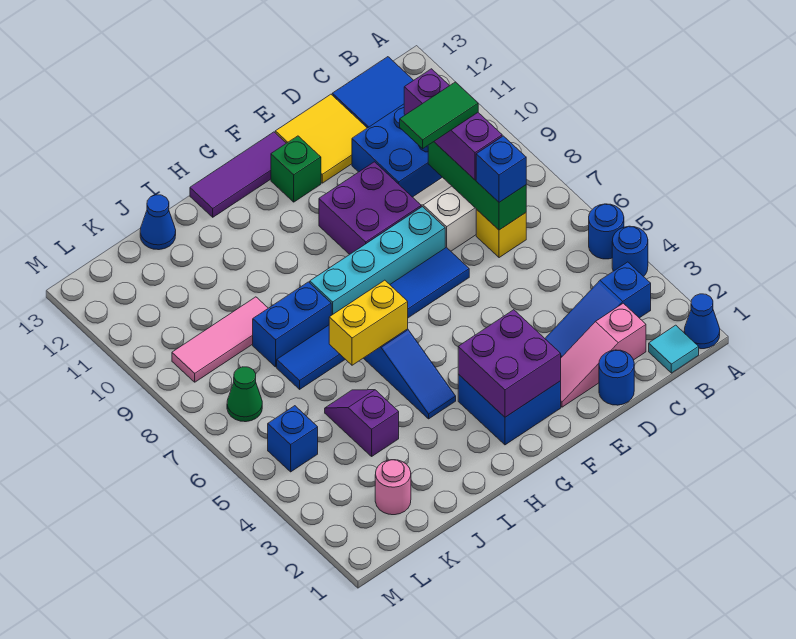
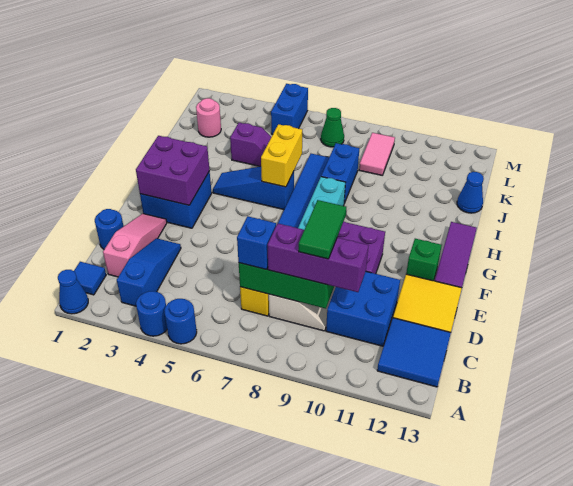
cyan 1x1 tile [649,325,699,373] -> blue 1x1 tile [74,262,106,295]
pink 1x3 tile [172,297,268,382] -> pink 1x2 tile [359,133,395,175]
blue 1x1 brick [268,406,318,472] -> blue 1x2 brick [271,84,308,135]

